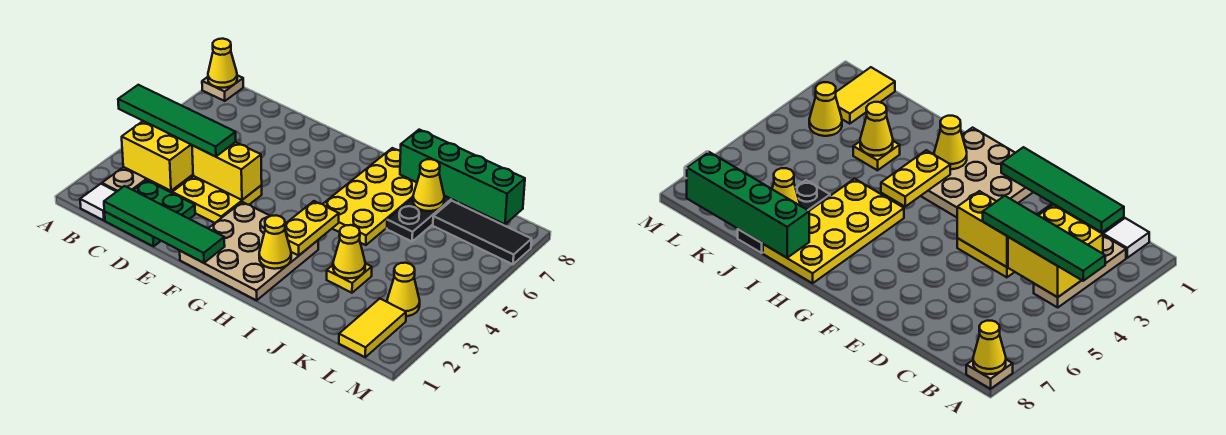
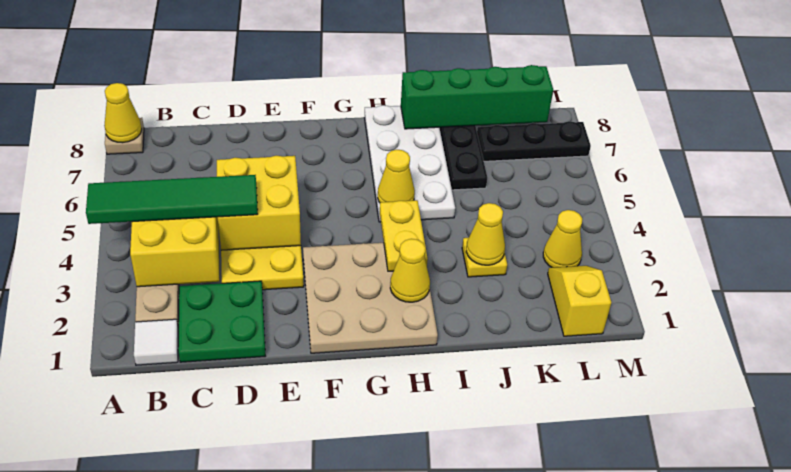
green 1x4 tile [104,186,225,263] -> none
yellow 1x2 brick [192,142,262,200] -> yellow 2x2 brick [217,156,301,250]
yellow 2x4 plate [323,148,417,245] -> white 2x4 plate [364,105,455,222]
yellow 1x1 cone [413,159,444,211] -> yellow 1x1 cone moved to [378,150,415,203]
black 1x3 tile [433,201,532,264] -> black 1x3 plate [477,121,591,161]
yellow 1x2 tile [339,299,406,357] -> yellow 1x2 slope [548,266,611,336]

